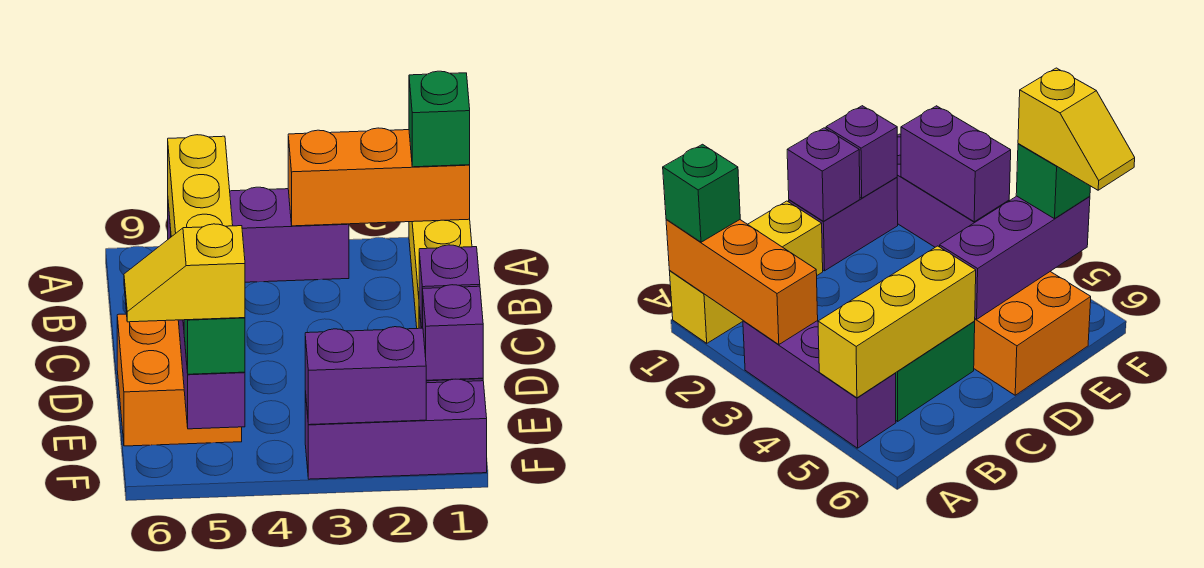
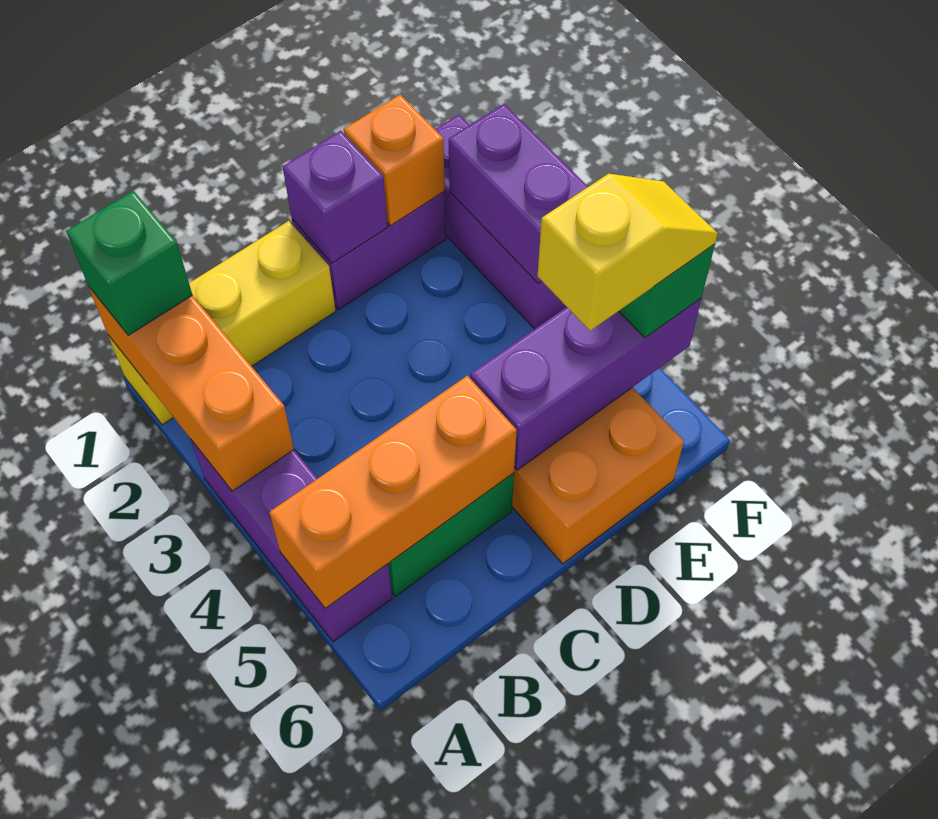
yellow 1x3 brick [168,135,233,237] -> orange 1x3 brick [269,376,517,609]
purple 1x1 brick [423,285,483,380] -> orange 1x1 brick [344,94,445,226]
yellow 1x2 slope [124,224,245,322] -> yellow 1x2 slope turned to [537,174,718,331]

